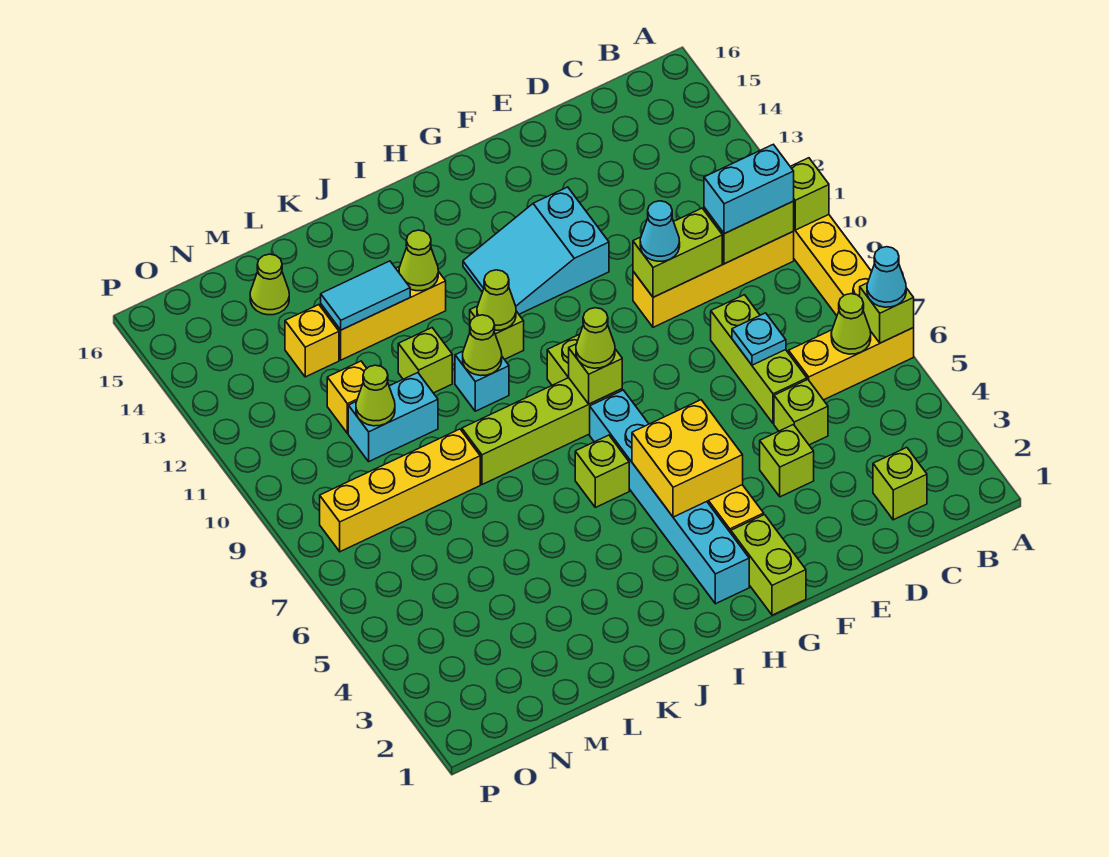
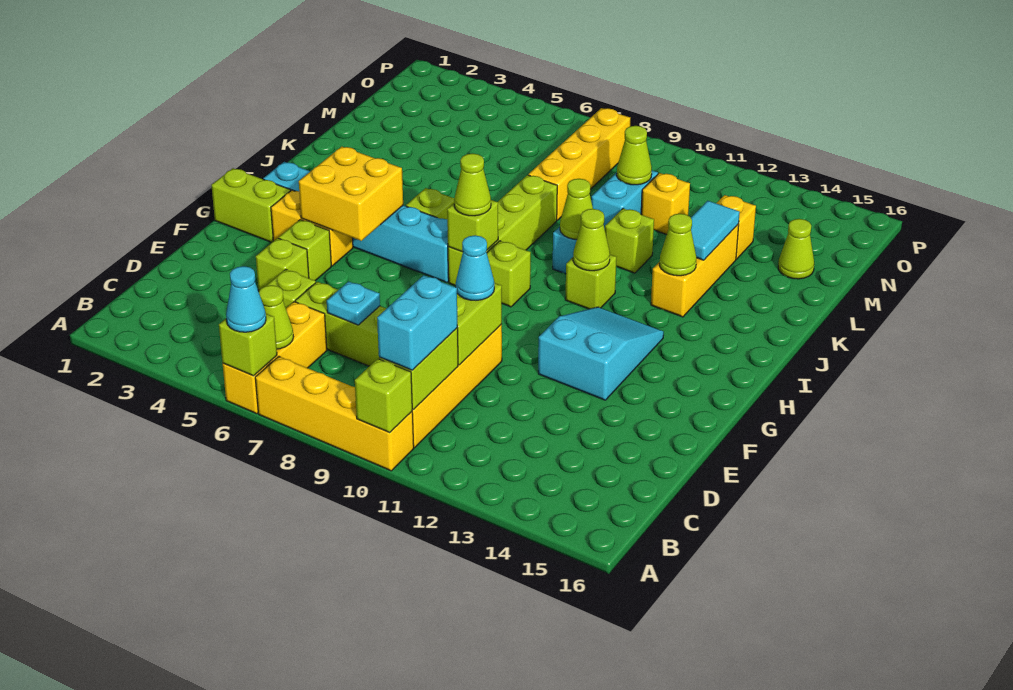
lime 1x1 brick [873,447,927,520] -> lime 1x1 brick moved to [279,220,331,281]

